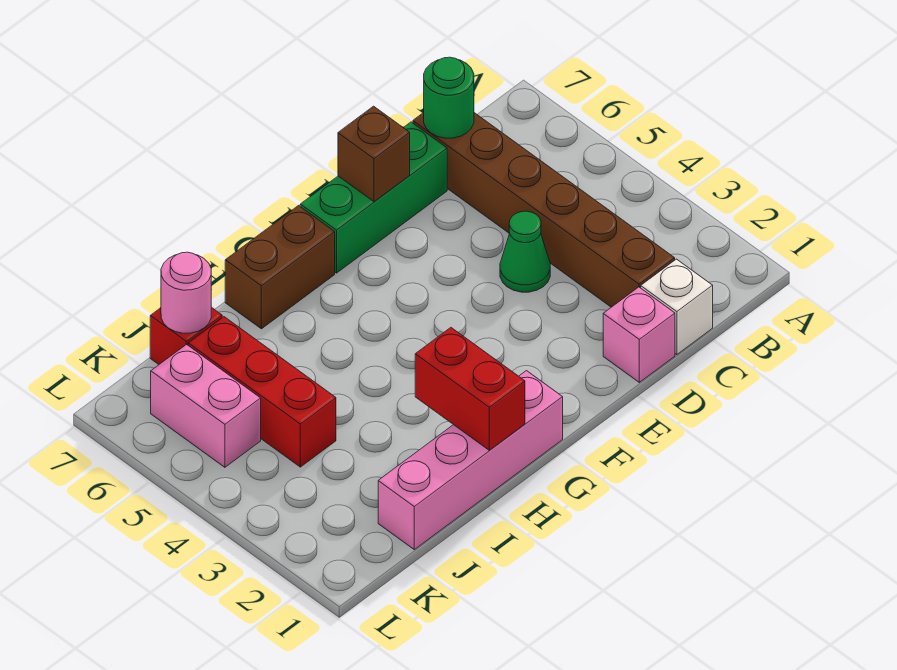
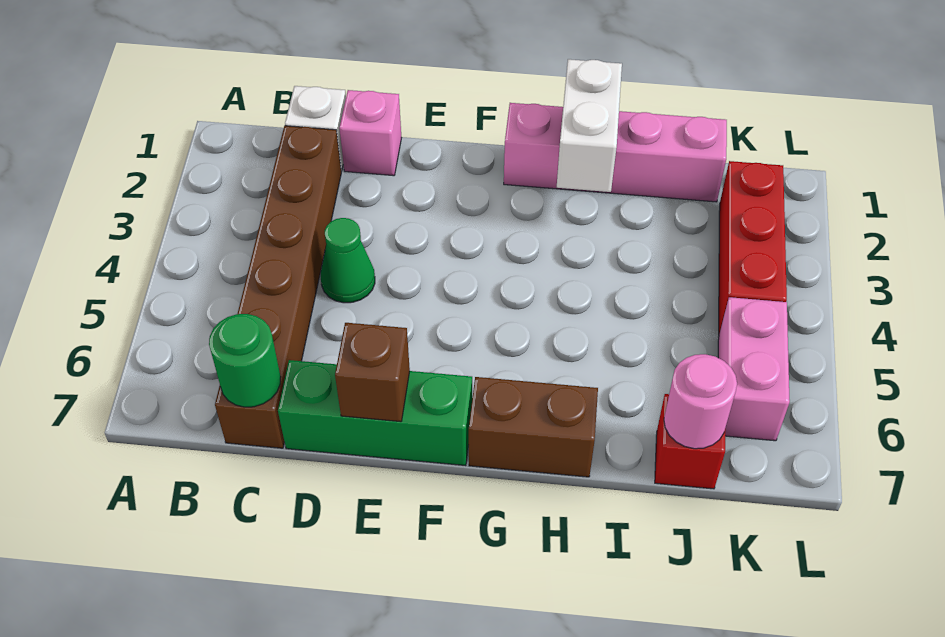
red 1x2 brick [415,328,525,450] -> white 1x2 brick [557,59,622,192]
red 1x3 brick [188,317,336,467] -> red 1x3 brick moved to [719,161,787,334]

